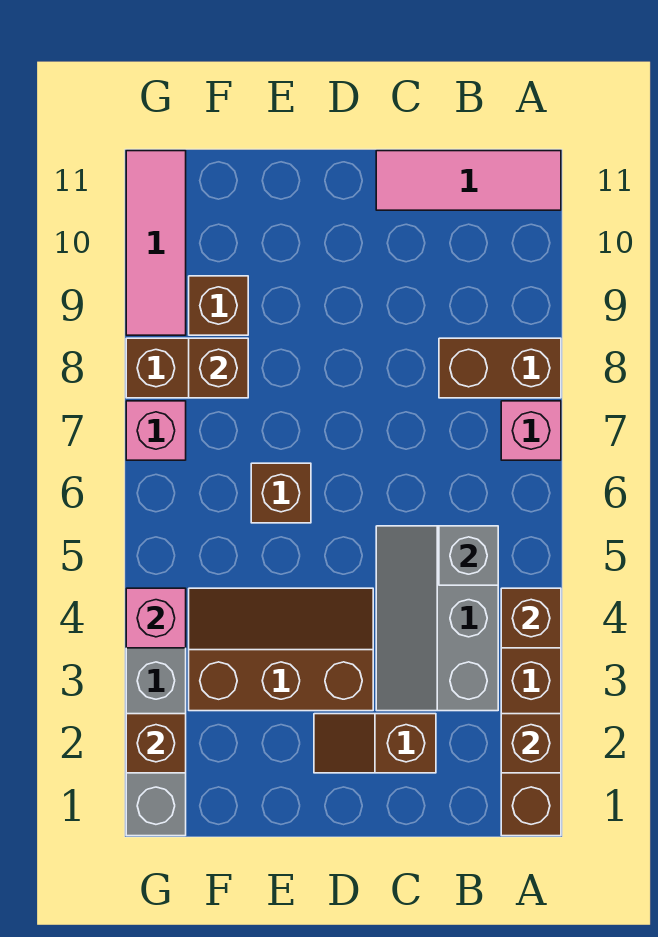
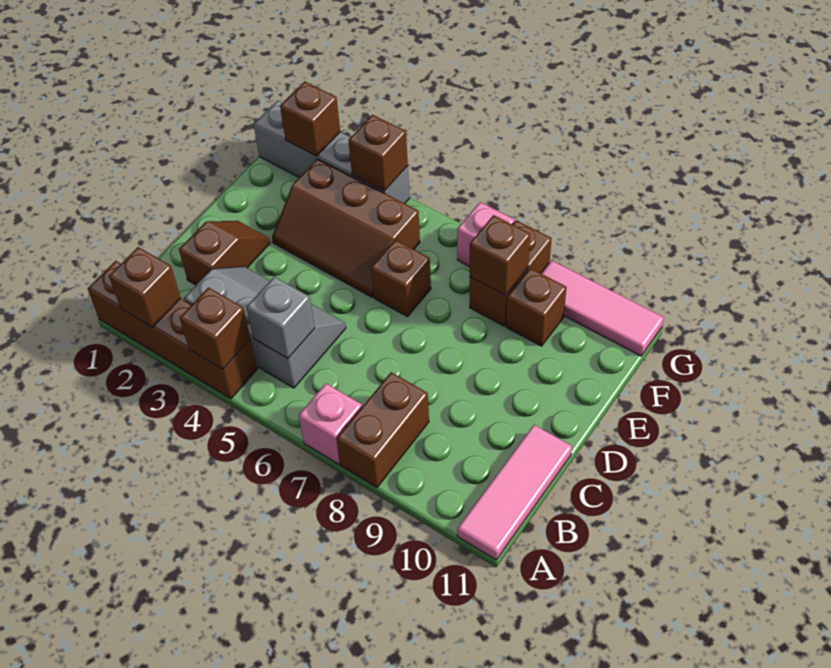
brown 2x3 slope [189,588,373,711] -> brown 2x3 slope turned to [272,159,420,297]
pink 1x1 brick [126,588,186,648] -> brown 1x1 brick [348,115,408,191]

